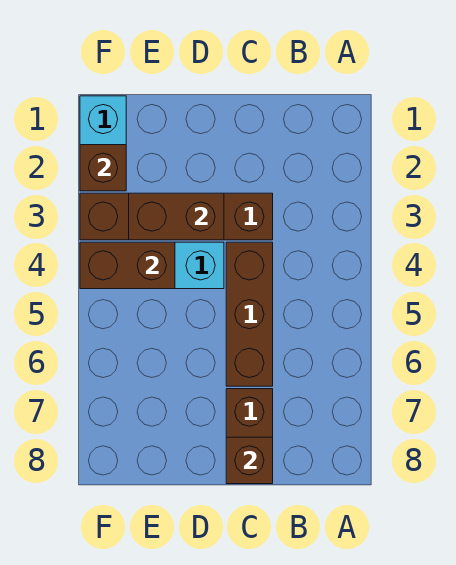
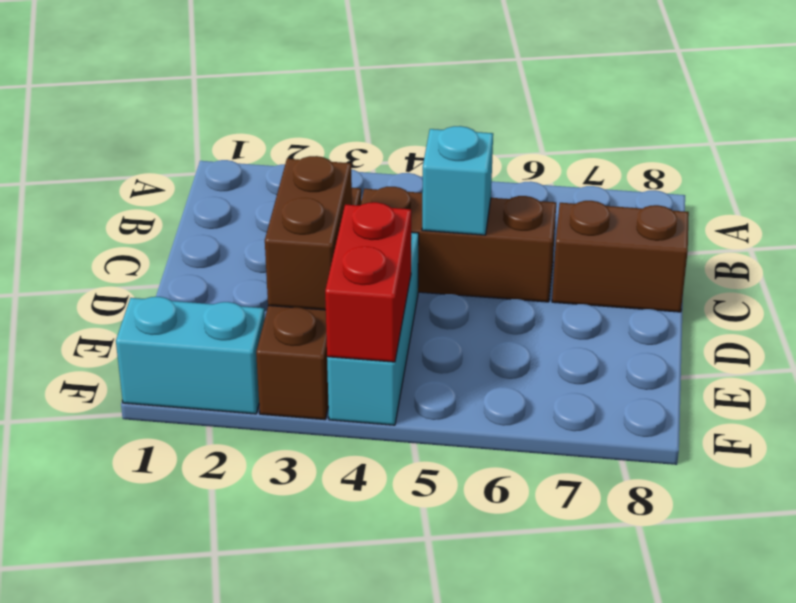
none -> cyan 1x1 brick [422,126,493,235]
brown 1x1 brick [226,437,273,484] -> none
brown 1x2 brick [80,242,175,289] -> red 1x2 brick [325,202,411,362]
brown 1x1 brick [80,145,126,191] -> none

